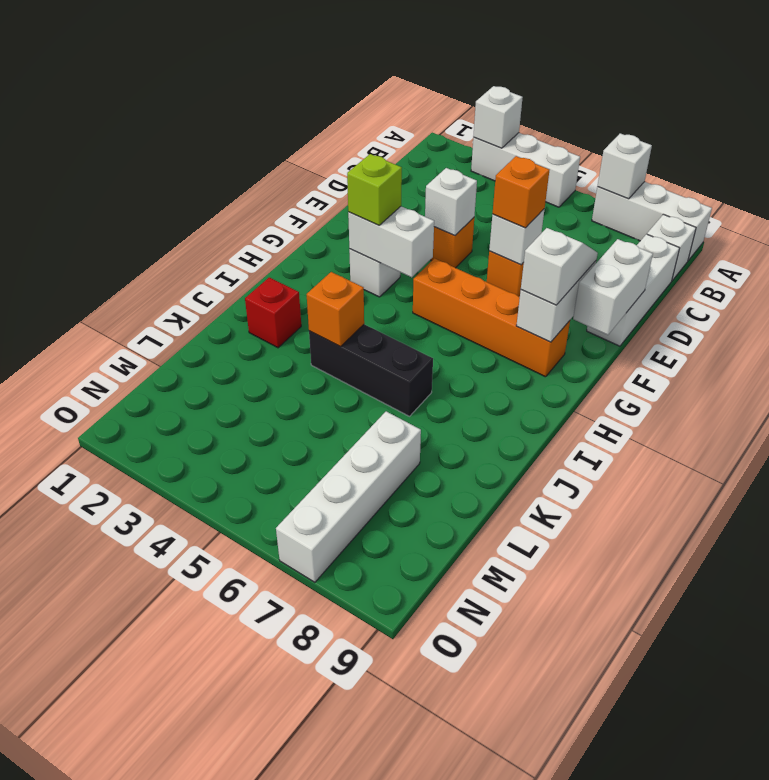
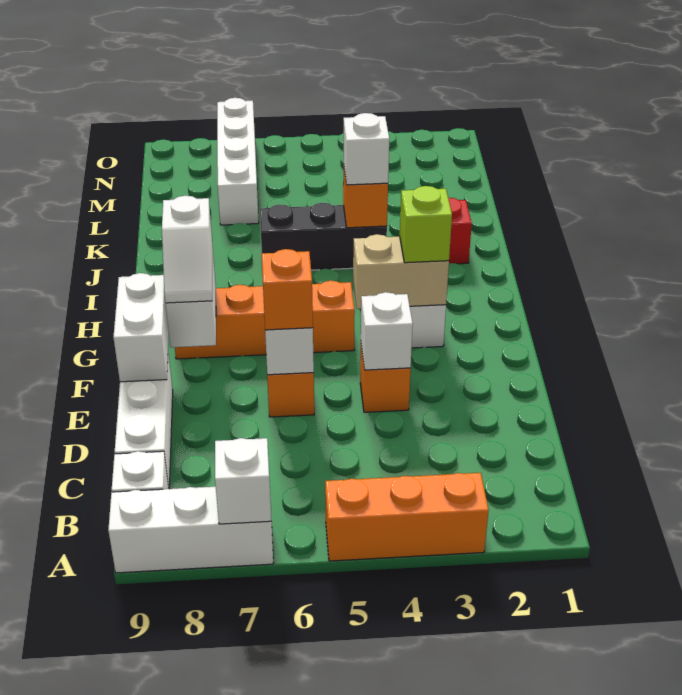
white 1x3 brick [471,133,580,207] -> orange 1x3 brick [325,473,489,561]
white 1x1 brick [473,86,523,148] -> white 1x1 brick moved to [344,113,389,185]
white 1x2 brick [348,206,434,277] -> tan 1x2 brick [353,234,449,309]

